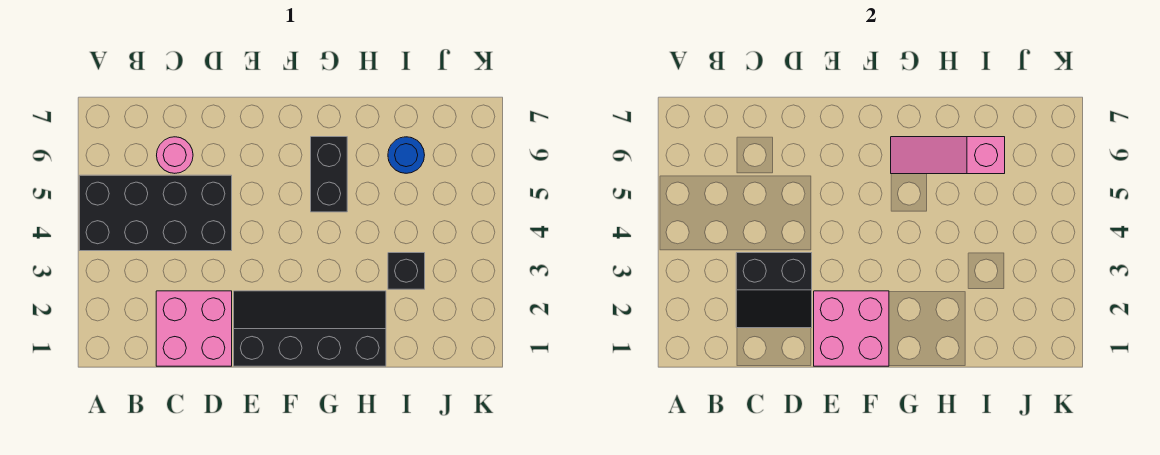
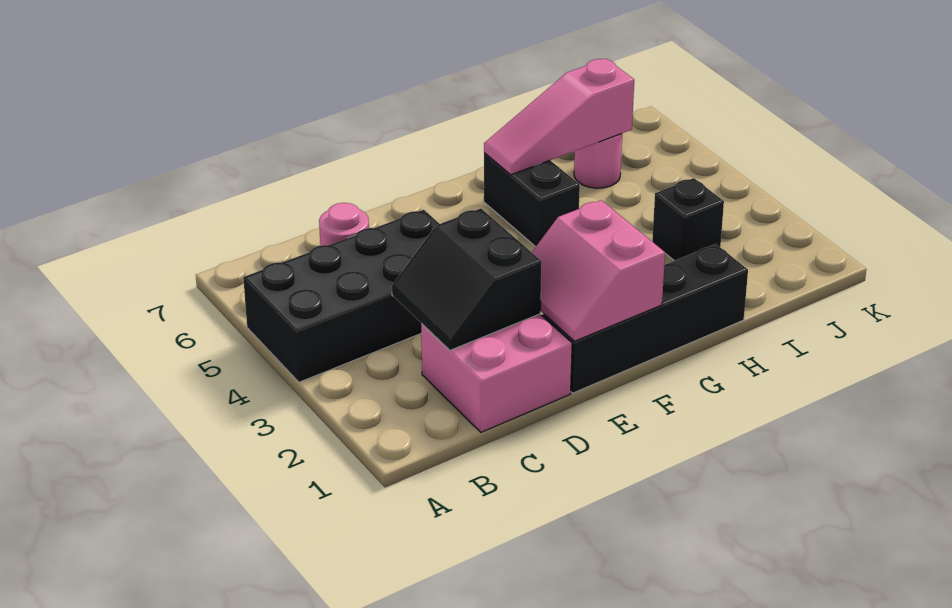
black 2x2 slope [736,253,812,328] -> black 2x2 slope turned to [392,209,541,350]
pink 2x2 brick [814,291,889,366] -> pink 2x2 slope [532,200,665,341]
blue 1x1 round brick [388,137,425,173] -> pink 1x1 round brick [574,134,622,188]

